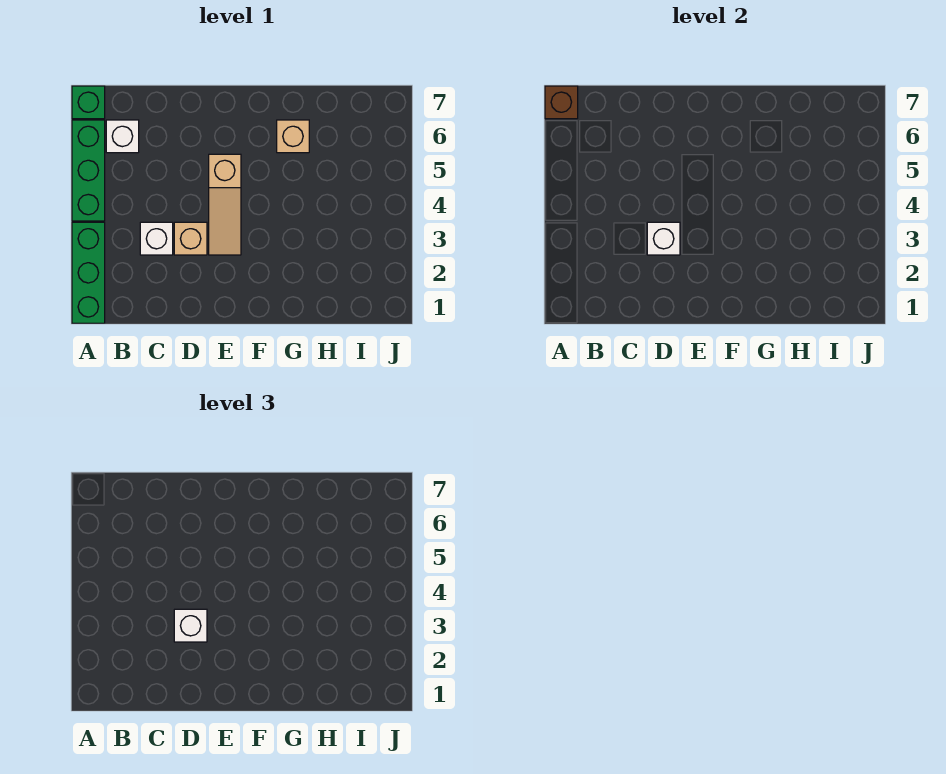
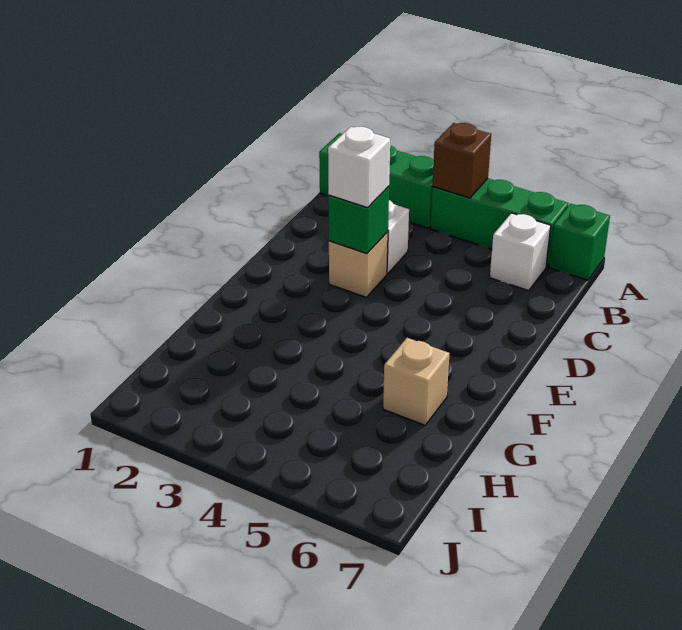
brown 1x1 brick [545,86,578,119] -> brown 1x1 brick moved to [433,123,491,198]
white 1x1 brick [647,222,680,255] -> green 1x1 brick [328,186,389,254]
tan 1x3 slope [209,154,241,255] -> none

